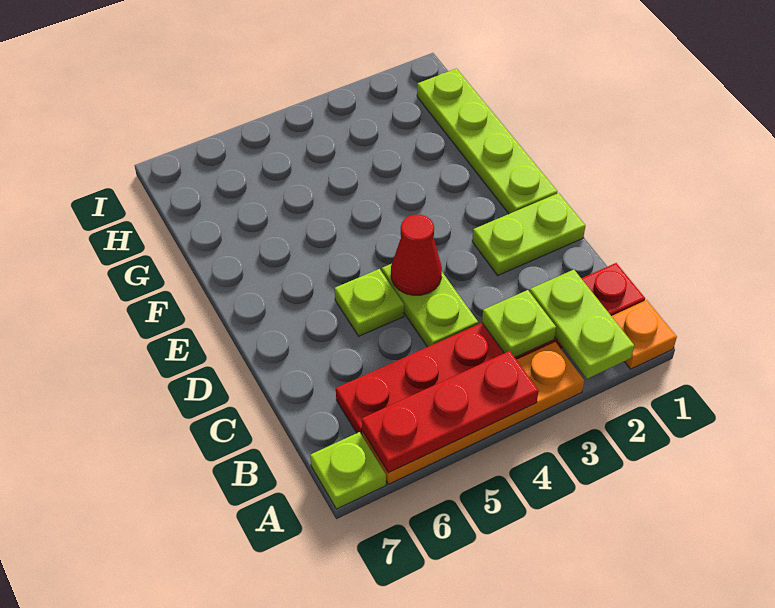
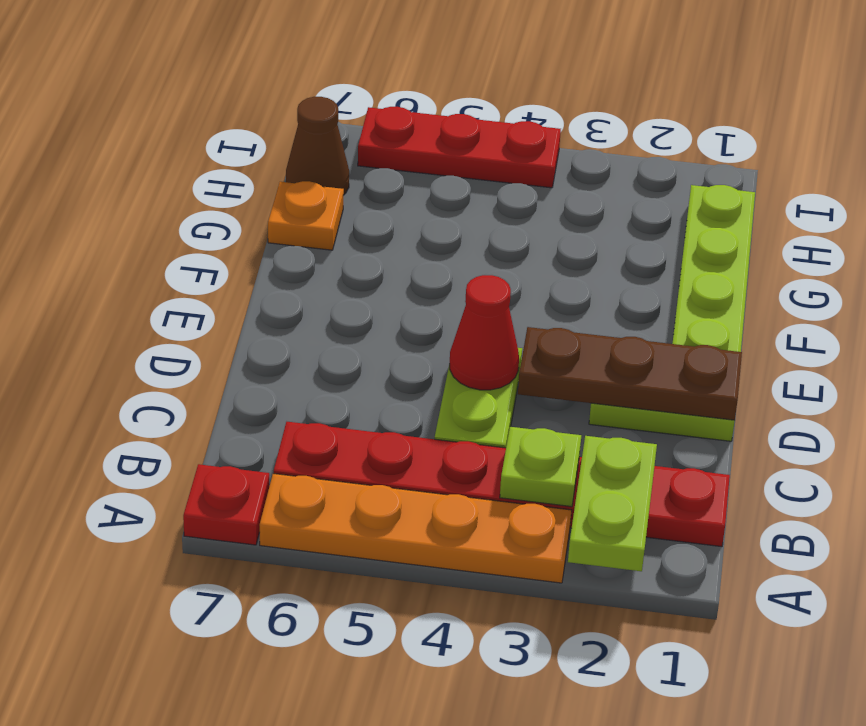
orange 1x1 plate [612,300,677,369] -> orange 1x1 plate moved to [268,181,344,250]
red 1x3 plate [362,351,539,473] -> red 1x3 plate moved to [358,107,561,188]
lime 1x1 plate [310,432,386,509] -> red 1x1 plate [183,464,269,545]
none -> brown 1x3 plate [518,327,742,420]
lime 1x1 plate [335,269,404,336] -> none
none -> brown 1x1 cone [286,97,349,195]

